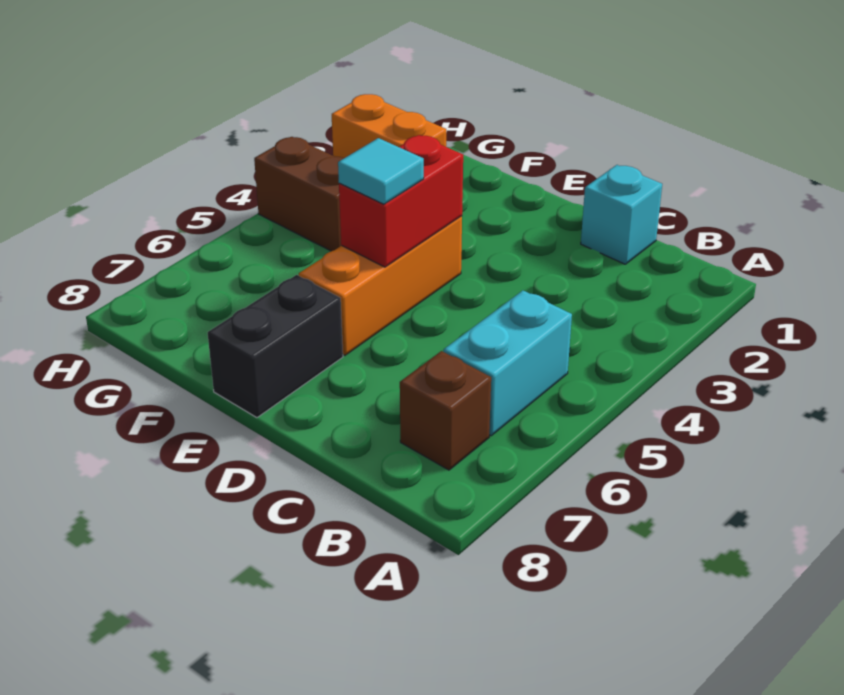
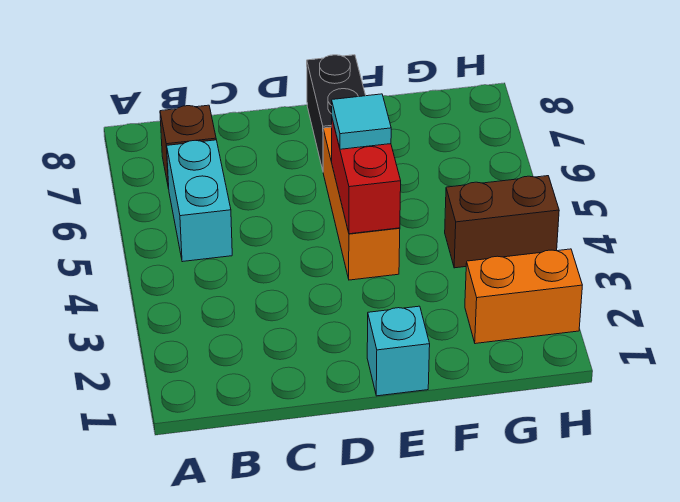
cyan 1x1 brick [581,165,662,264] -> cyan 1x1 brick moved to [367,306,430,396]

